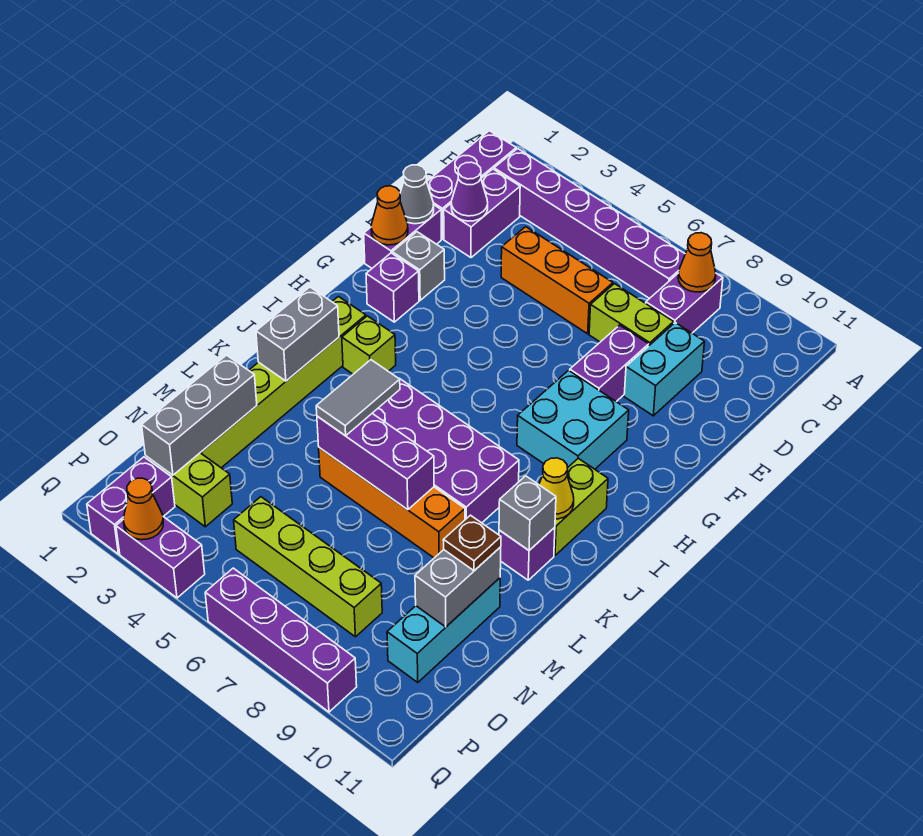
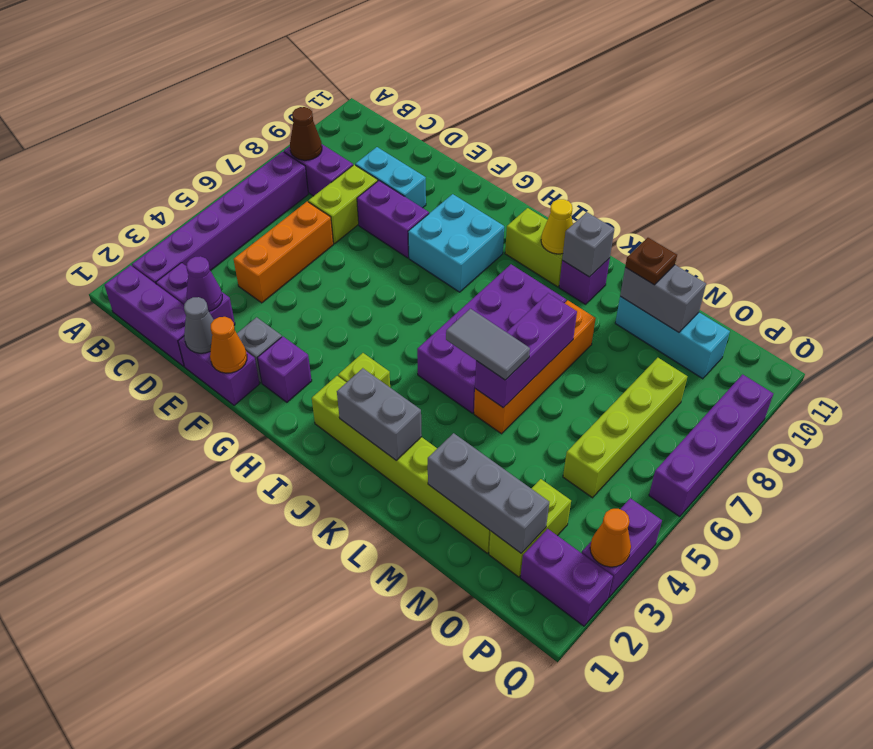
orange 1x1 cone [678,233,716,292] -> brown 1x1 cone [290,107,322,160]

